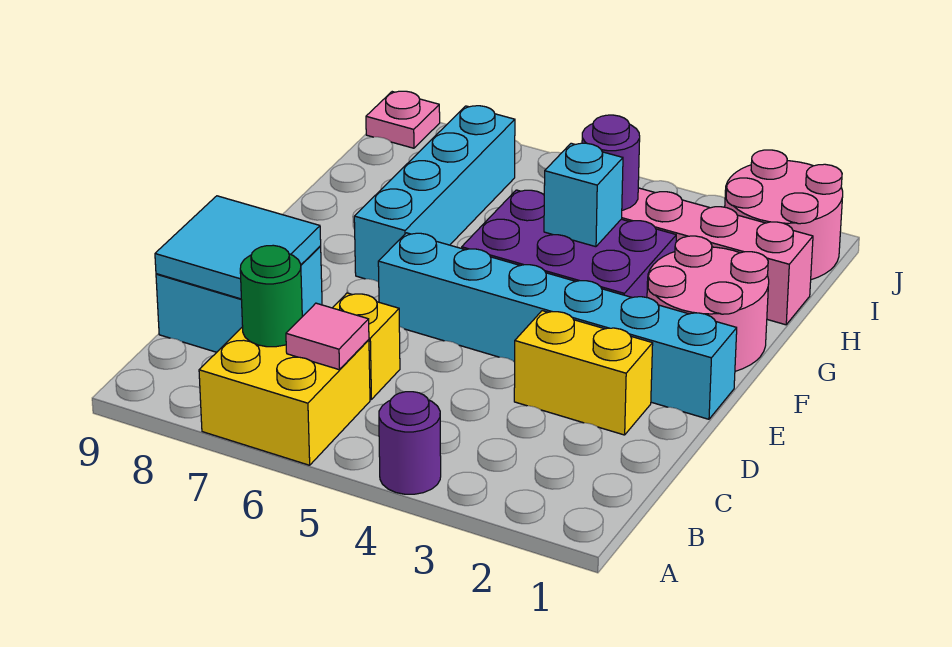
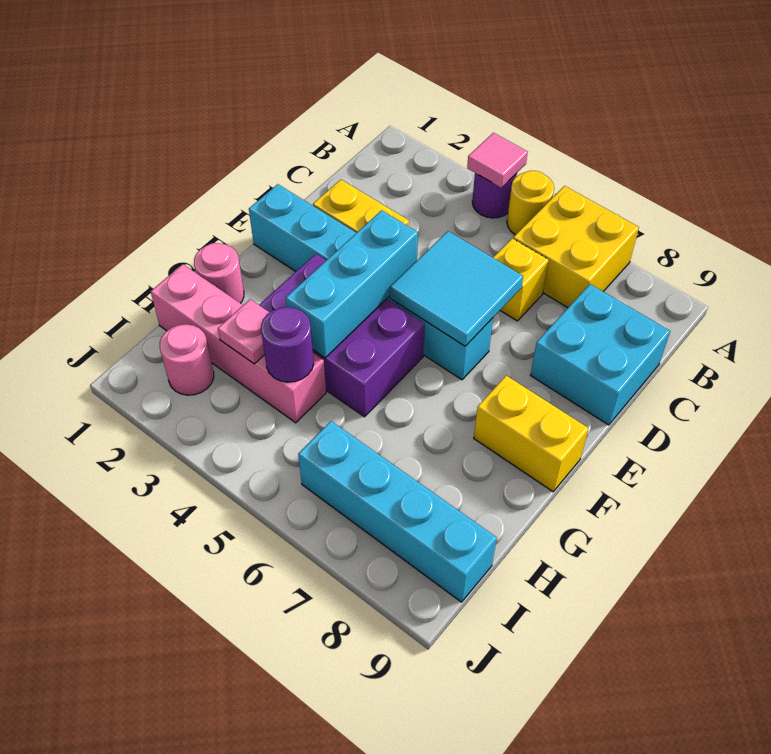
none -> yellow 1x1 round brick [507,171,554,235]
pink 1x1 tile [286,303,369,370] -> pink 1x1 tile moved to [467,133,528,187]
green 1x1 round brick [240,245,302,347] -> none
cyan 2x2 tile [155,196,321,299] -> cyan 2x2 tile moved to [390,231,523,346]
pink 2x2 round brick [647,236,769,371] -> pink 1x1 round brick [194,243,244,303]
cyan 1x4 brick [354,106,515,282] -> cyan 1x4 brick turned to [298,421,497,602]
none -> yellow 1x2 brick [474,376,589,492]
cyan 1x1 brick [544,143,623,247] -> cyan 1x3 brick [286,210,418,358]
pink 2x2 round brick [725,150,843,280] -> pink 1x1 round brick [160,324,214,395]
pink 1x1 plate [366,91,440,148] -> pink 1x1 plate moved to [218,299,270,364]

